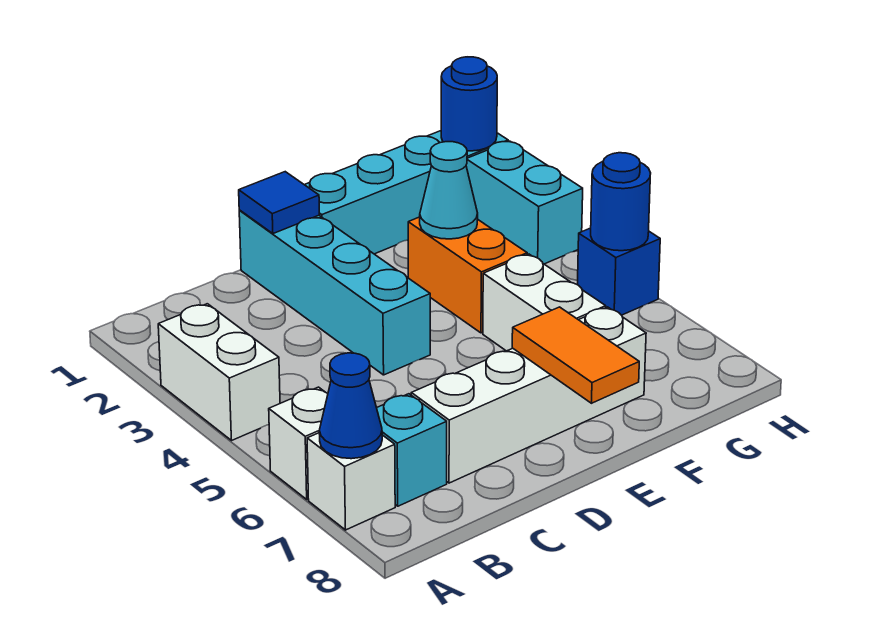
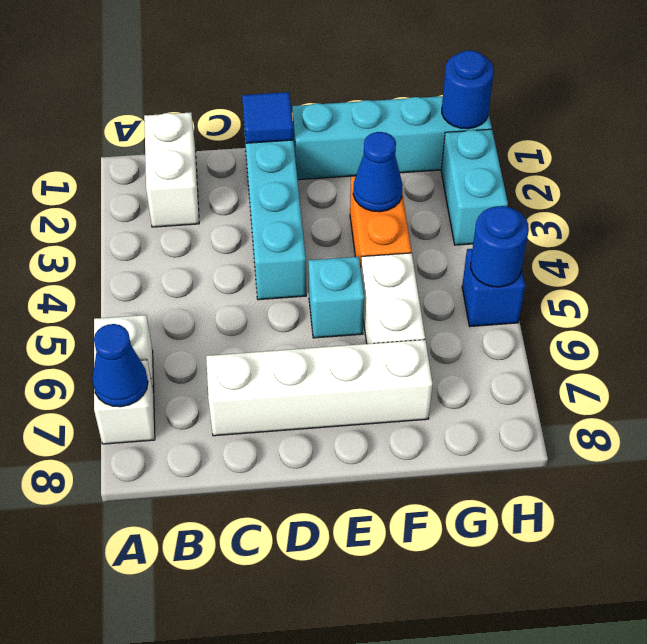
white 1x2 brick [158,304,280,440] -> white 1x2 brick moved to [144,112,199,227]
cyan 1x1 brick [377,394,447,506] -> cyan 1x1 brick moved to [308,257,364,338]
orange 1x2 tile [512,307,639,403] -> none
cyan 1x1 cone [420,142,478,239] -> blue 1x1 cone [353,132,403,212]

